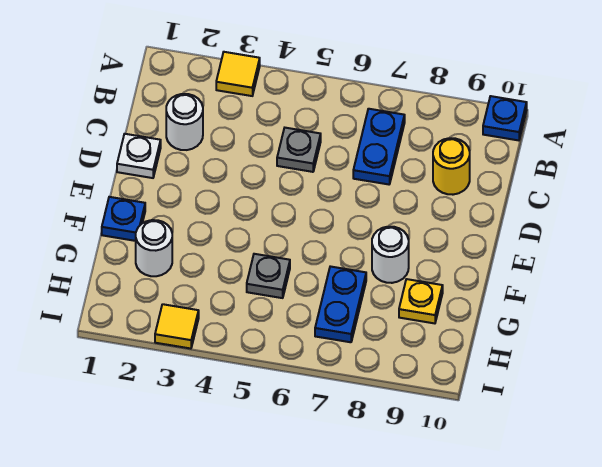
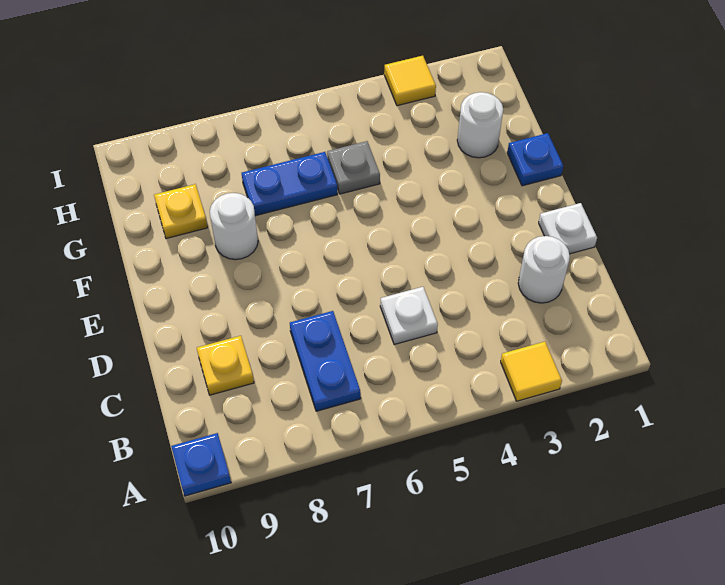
grey 1x1 plate [277,128,321,172] -> white 1x1 plate [380,287,438,345]
yellow 1x1 round brick [433,138,470,195] -> yellow 1x1 plate [197,336,254,395]
blue 1x2 plate [315,266,366,342] -> blue 1x2 plate turned to [242,152,337,216]

